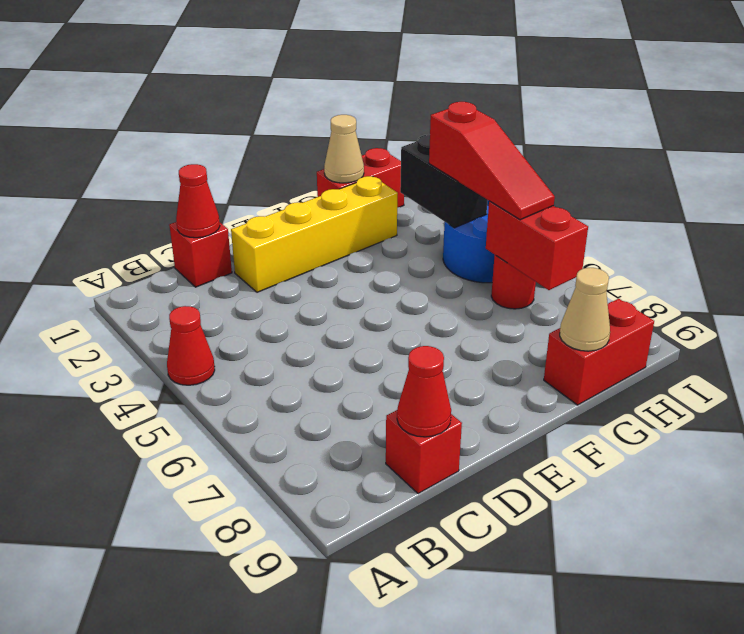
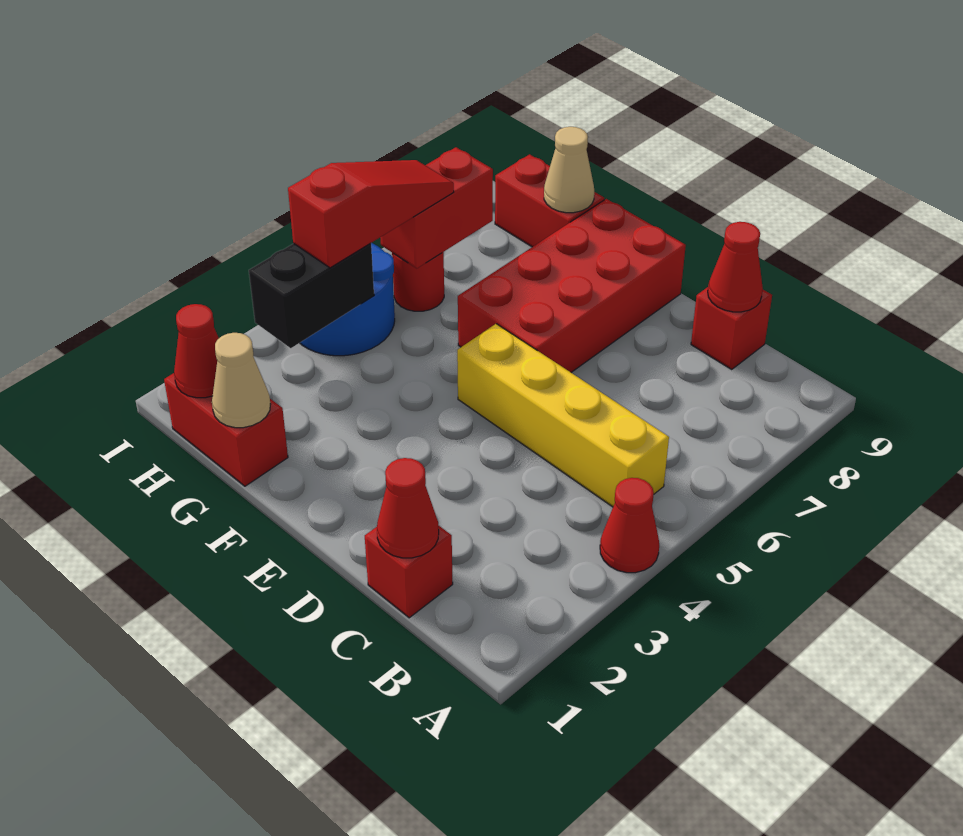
yellow 1x4 brick [231,176,398,292] -> yellow 1x4 brick moved to [457,324,669,507]
none -> red 2x4 brick [458,199,686,372]
none -> red 1x1 cone [174,304,219,398]

